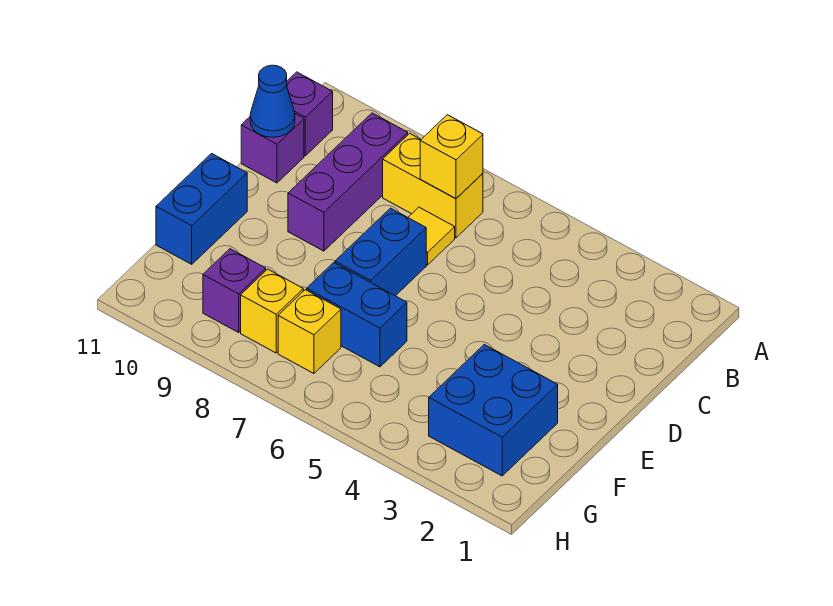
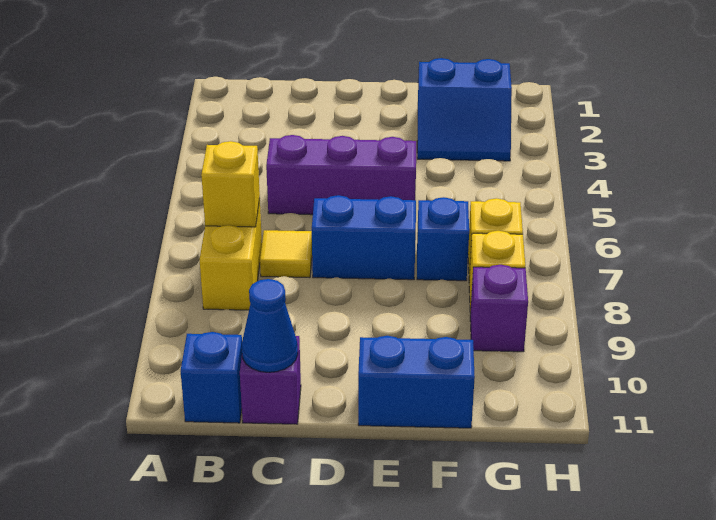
purple 1x3 brick [288,113,408,251] -> purple 1x3 brick moved to [266,135,416,215]
purple 1x1 brick [286,72,333,156] -> blue 1x1 brick [181,332,242,423]
blue 2x2 brick [429,345,558,476] -> blue 2x2 slope [417,58,512,161]
blue 1x2 brick [307,263,407,367] -> blue 1x1 brick [417,197,469,281]

